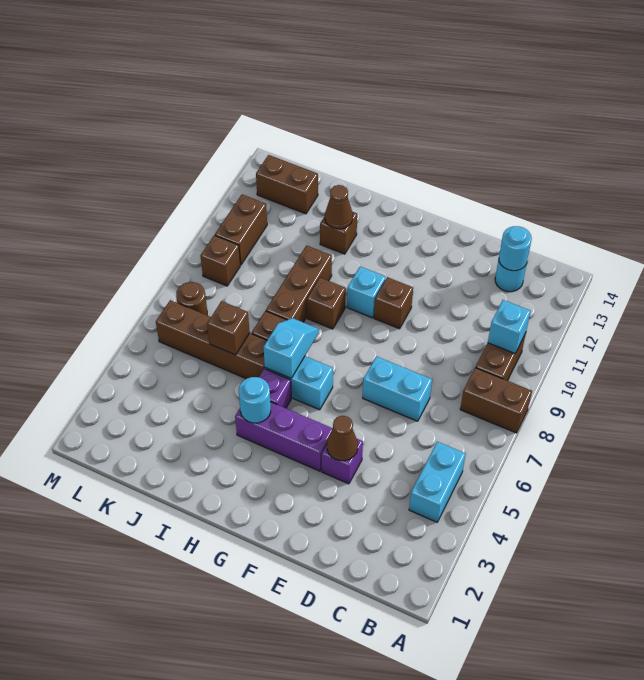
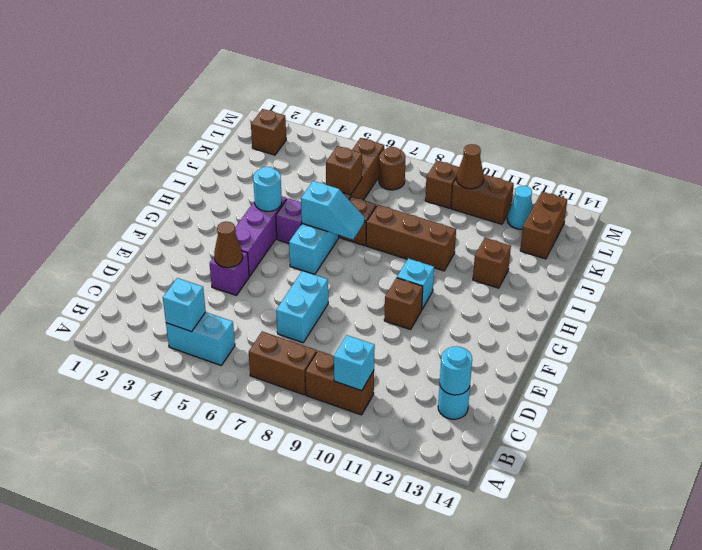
brown 1x2 brick [460,368,532,433] -> brown 1x2 brick turned to [249,331,317,395]
none -> cyan 1x1 brick [163,278,206,332]
brown 1x1 brick [307,278,346,329] -> brown 1x1 brick moved to [251,109,286,155]
brown 1x1 cone [325,185,353,229] -> brown 1x1 cone moved to [457,144,484,189]
none -> cyan 1x1 cone [507,186,533,229]

